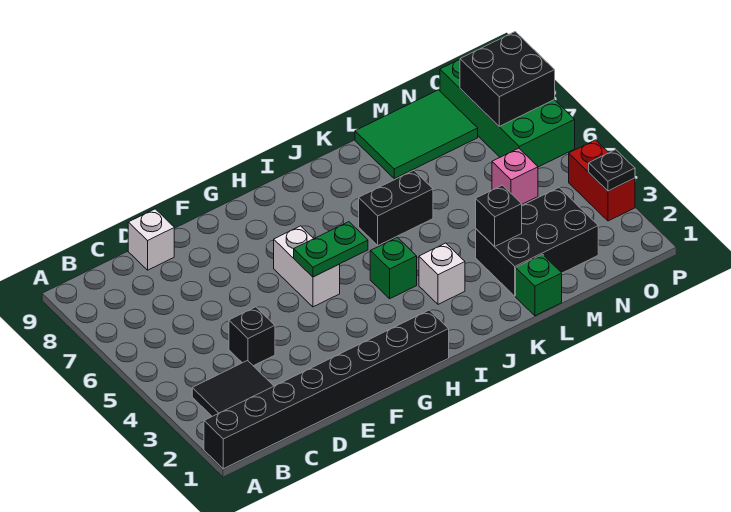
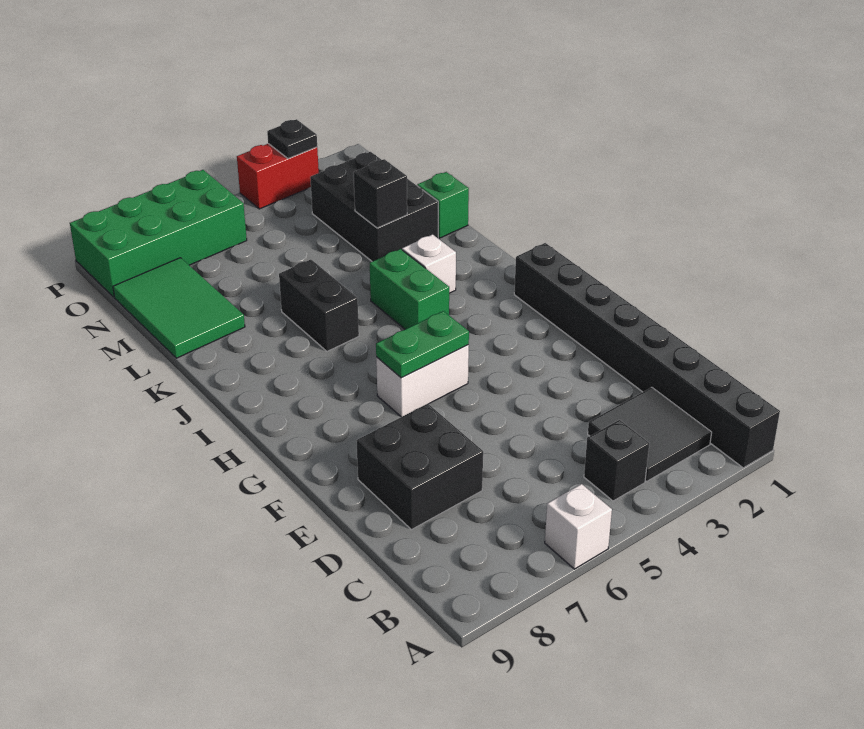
black 1x1 brick [229,307,275,366] -> black 1x1 brick moved to [584,420,649,501]
white 1x1 brick [128,209,174,270] -> white 1x1 brick moved to [545,484,612,569]
green 1x2 plate [294,222,368,277] -> green 1x2 plate turned to [376,311,469,378]
green 1x1 brick [370,237,417,299] -> green 1x2 brick [370,249,449,329]
pink 1x1 brick [492,148,538,204] -> none
black 2x2 brick [460,32,555,126] -> black 2x2 brick moved to [356,404,483,530]

